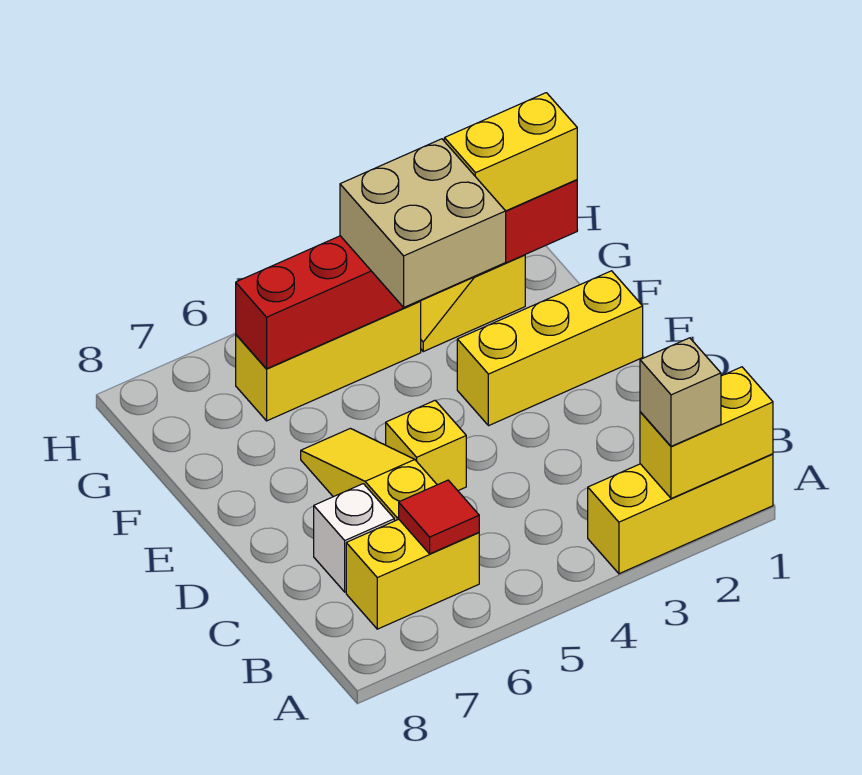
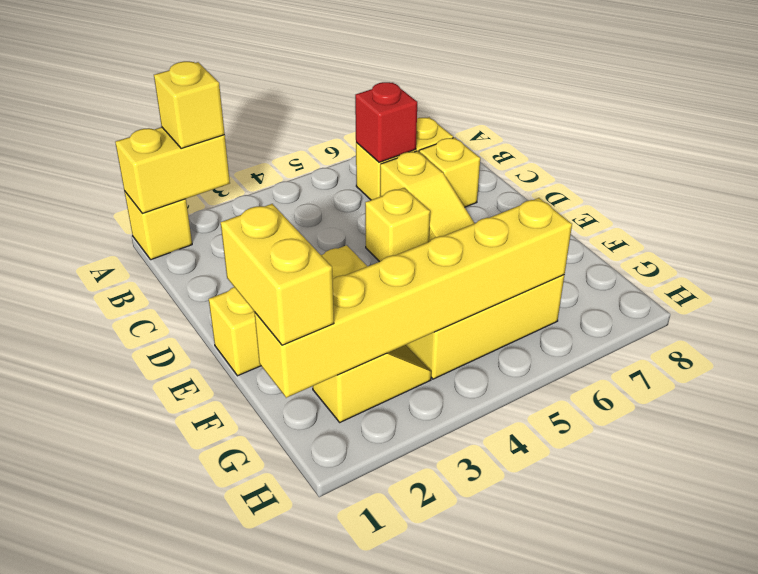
yellow 1x3 brick [588,454,773,574] -> yellow 1x1 brick [124,191,192,260]
tan 1x1 brick [640,338,721,446] -> yellow 1x1 brick [154,61,225,149]
red 1x1 tile [399,480,479,554] -> red 1x1 brick [355,82,417,162]
white 1x1 brick [314,484,394,592] -> yellow 1x1 brick [419,138,480,207]
tan 2x2 brick [340,139,506,307] -> none
red 1x6 brick [236,180,577,369] -> yellow 1x6 brick [254,198,572,398]
yellow 1x2 brick [444,93,577,211] -> yellow 1x2 brick turned to [221,204,334,345]

